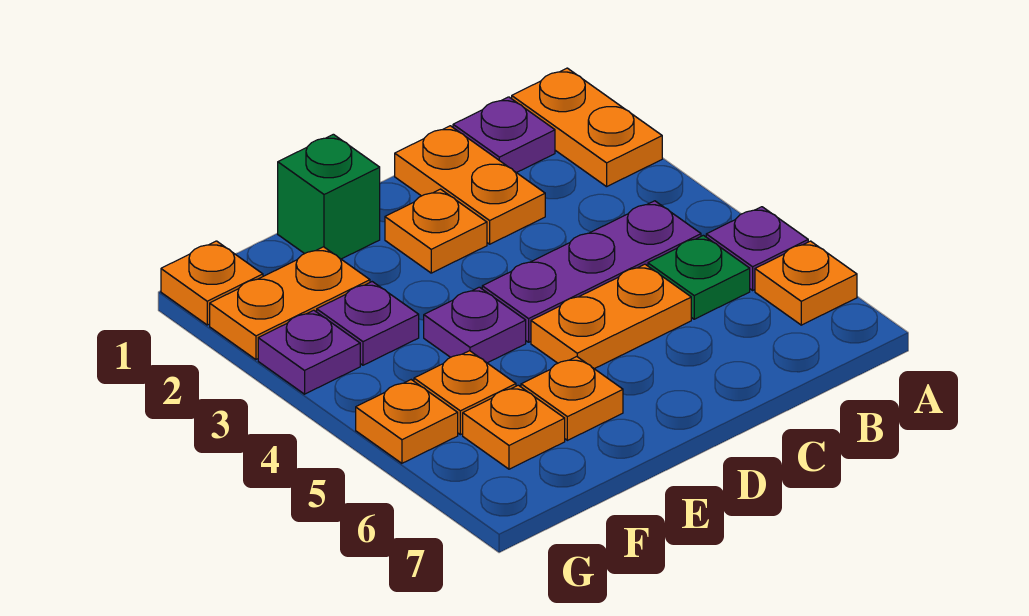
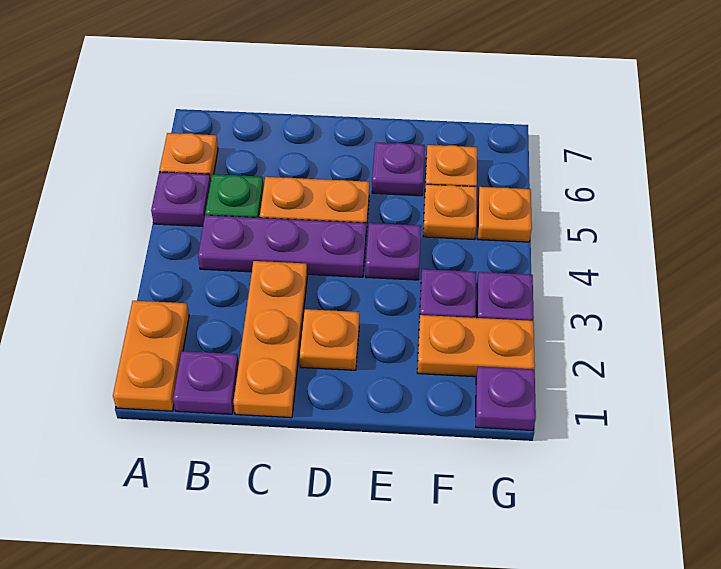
orange 1x2 plate [395,126,545,244] -> orange 1x3 plate [233,261,307,418]
green 1x1 brick [278,134,380,259] -> none
orange 1x1 plate [521,357,623,440] -> purple 1x1 plate [372,142,425,196]
orange 1x1 plate [161,241,263,325] -> purple 1x1 plate [476,367,536,430]

